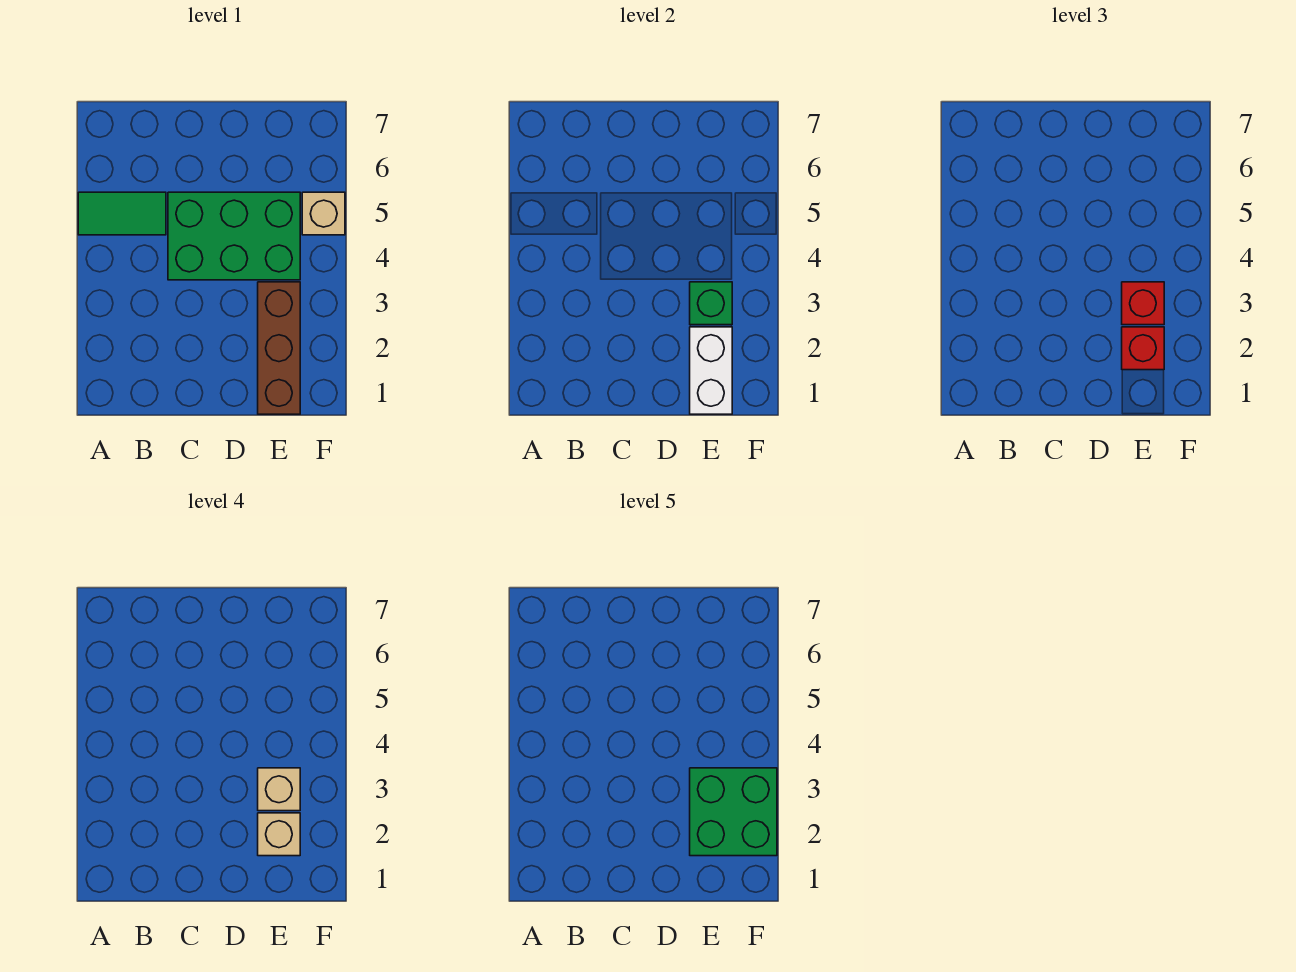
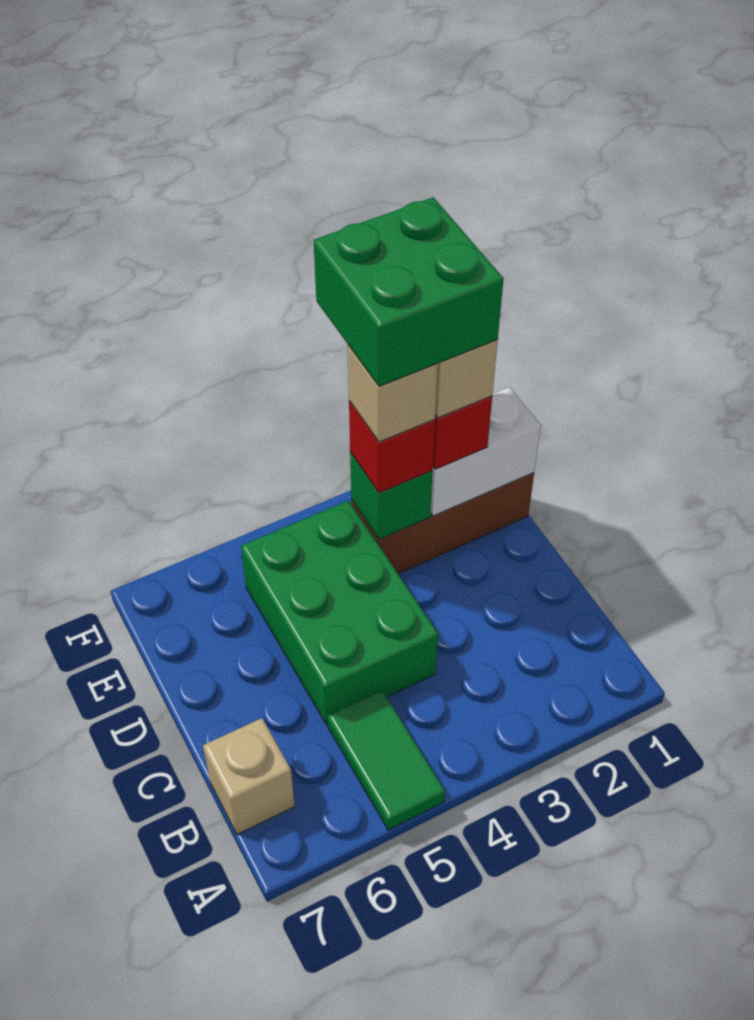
tan 1x1 brick [302,192,345,235] -> tan 1x1 brick moved to [203,718,295,834]

